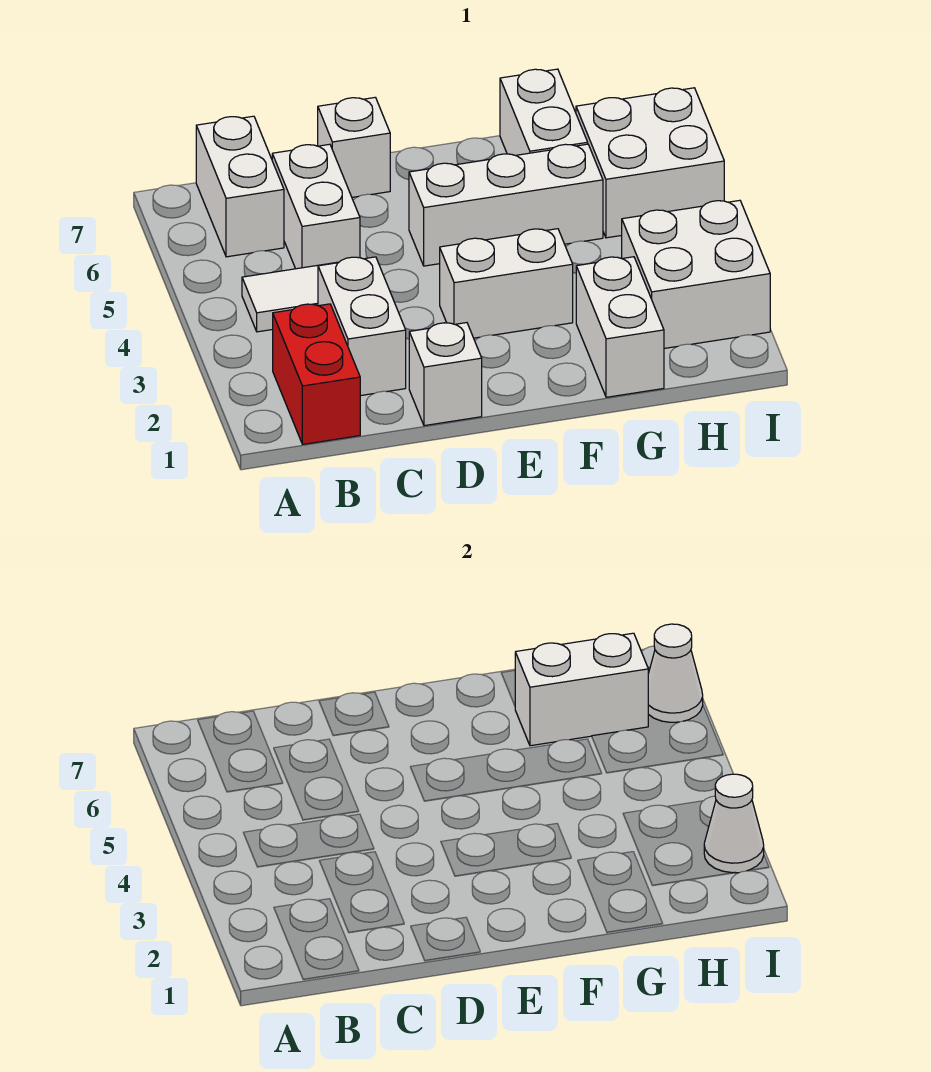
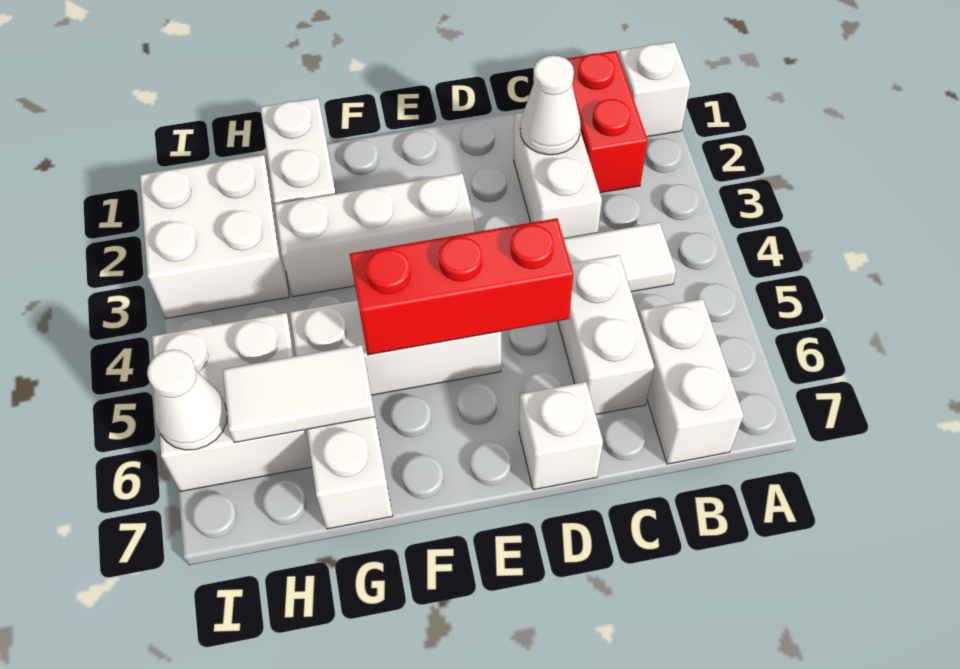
white 1x1 brick [409,323,482,426] -> white 1x1 brick moved to [619,42,691,137]
none -> red 1x3 brick [350,218,573,355]
white 1x2 brick [440,229,573,338] -> white 1x3 brick [274,173,475,297]
white 1x2 brick [515,633,648,746] -> white 1x2 tile [223,345,375,442]
white 1x1 cone [704,774,764,873] -> white 1x1 cone moved to [520,55,581,155]

